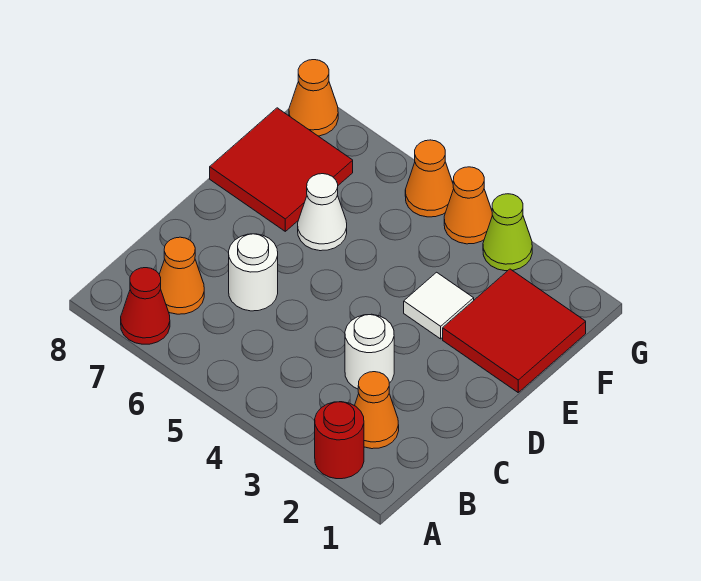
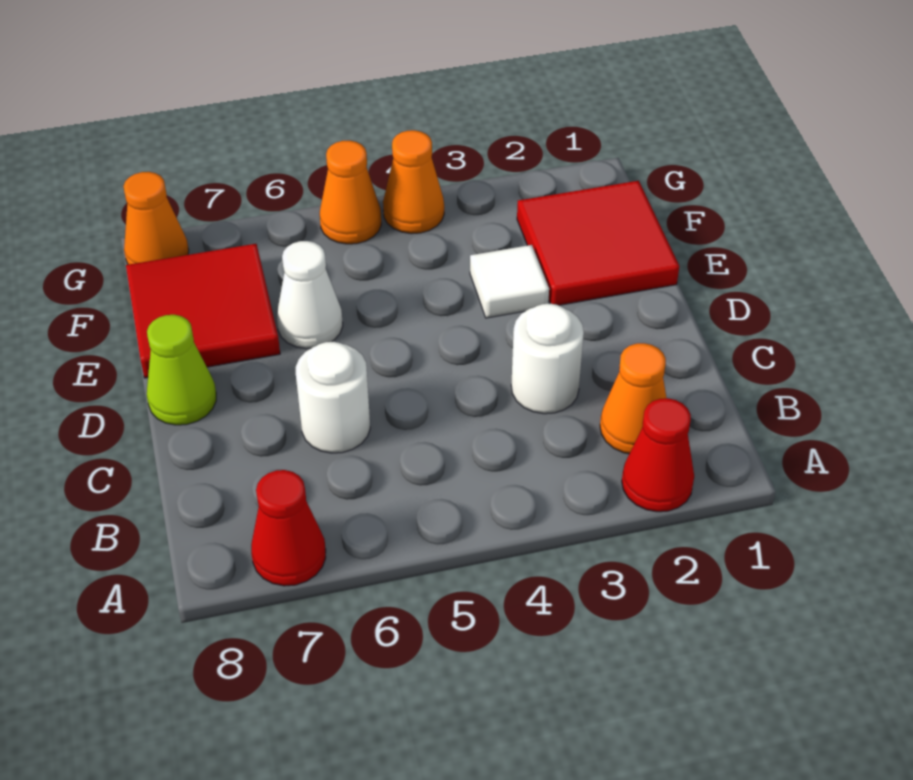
red 1x1 round brick [315,402,364,479] -> red 1x1 cone [622,398,694,512]
orange 1x1 cone [159,237,204,314] -> none
lime 1x1 cone [483,194,532,271] -> lime 1x1 cone moved to [147,315,216,425]

